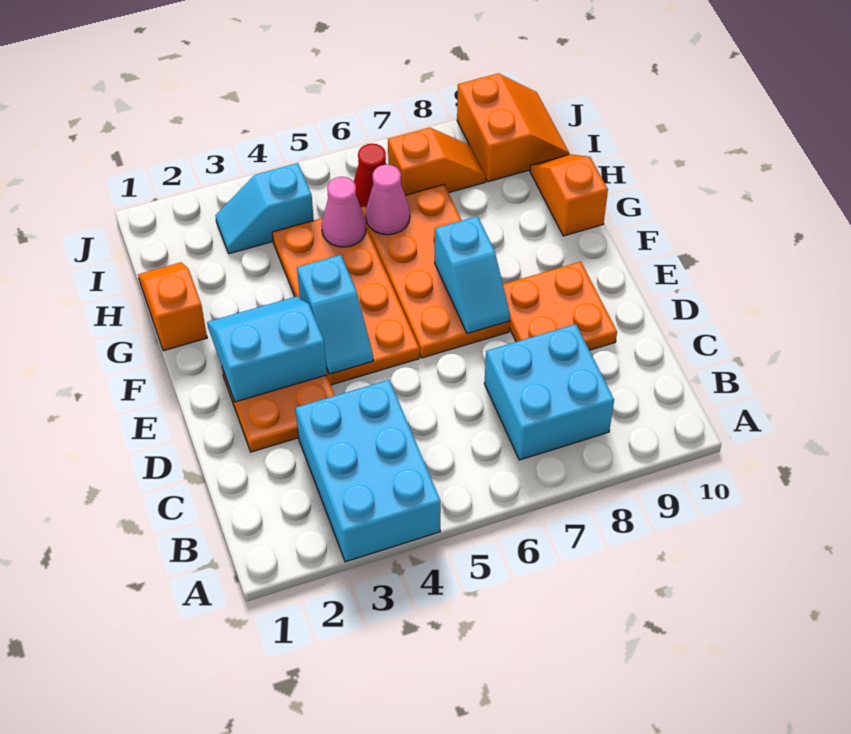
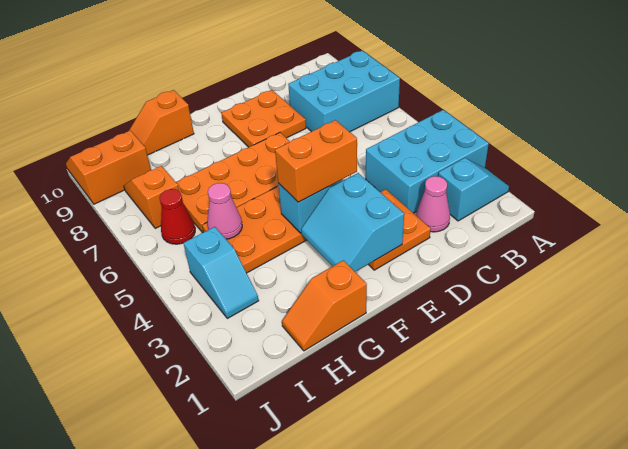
cyan 2x2 brick [484,324,614,460] -> cyan 2x3 brick [288,51,400,132]
none -> orange 1x2 brick [275,120,357,202]
cyan 1x2 slope [435,216,510,334] -> cyan 1x2 slope moved to [438,158,509,221]
pink 1x1 cone [366,164,410,235] -> pink 1x1 cone moved to [416,176,450,232]

